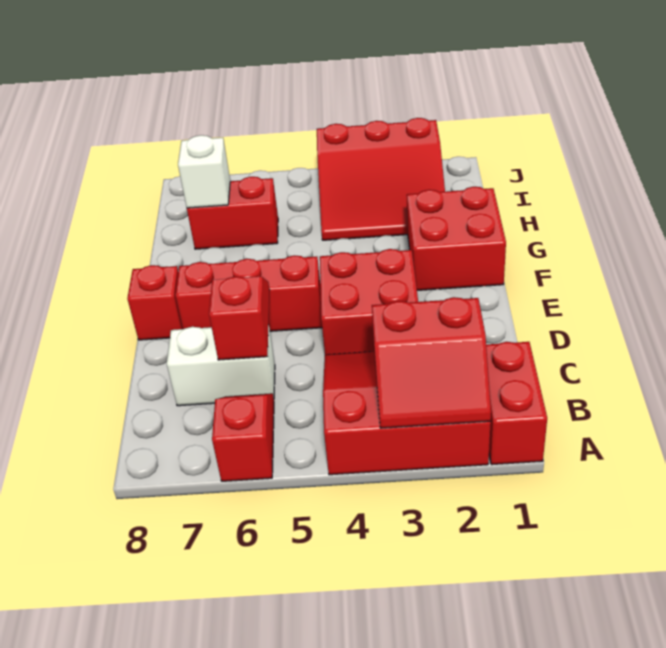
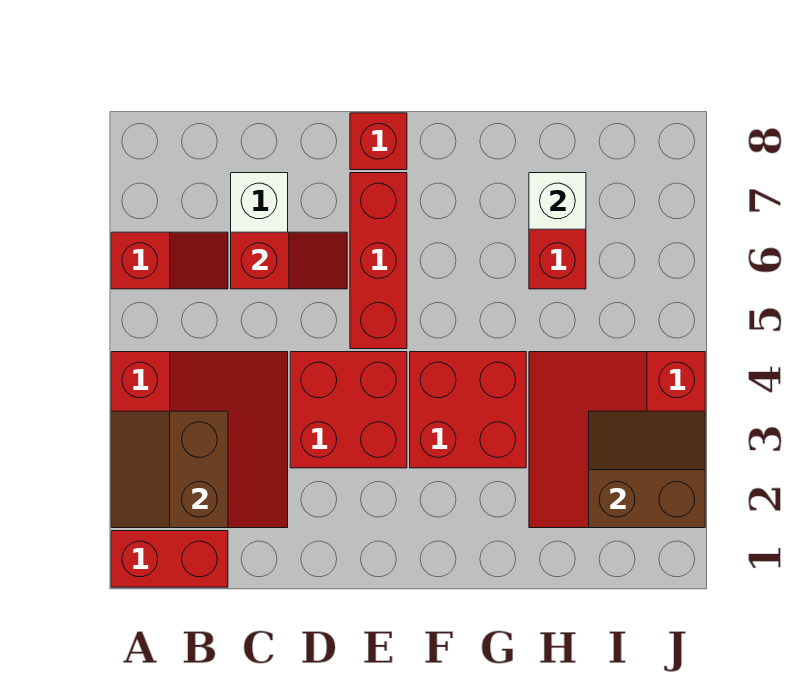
red 2x2 slope [372,297,491,428] -> brown 2x2 slope [111,411,228,528]
red 2x2 brick [407,187,506,290] -> red 2x2 brick moved to [410,352,526,468]
none -> brown 2x2 slope [589,411,705,528]

